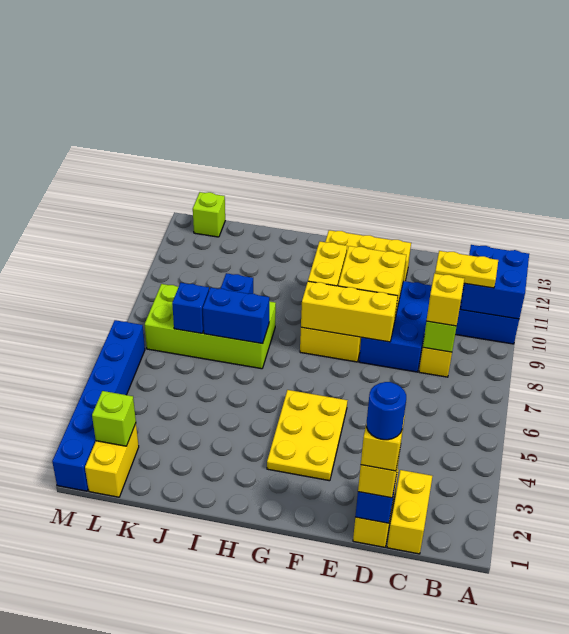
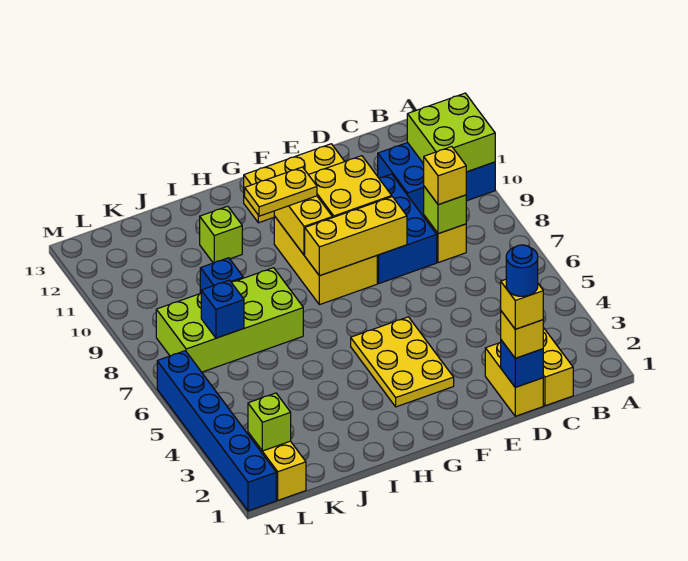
blue 2x2 brick [461,245,529,319] -> lime 2x2 brick [407,93,495,172]
yellow 1x2 plate [435,251,498,288] -> yellow 1x2 plate moved to [245,167,317,216]
blue 1x2 brick [203,288,269,344] -> none
lime 1x1 brick [193,192,225,237] -> lime 1x1 brick moved to [200,206,242,263]

